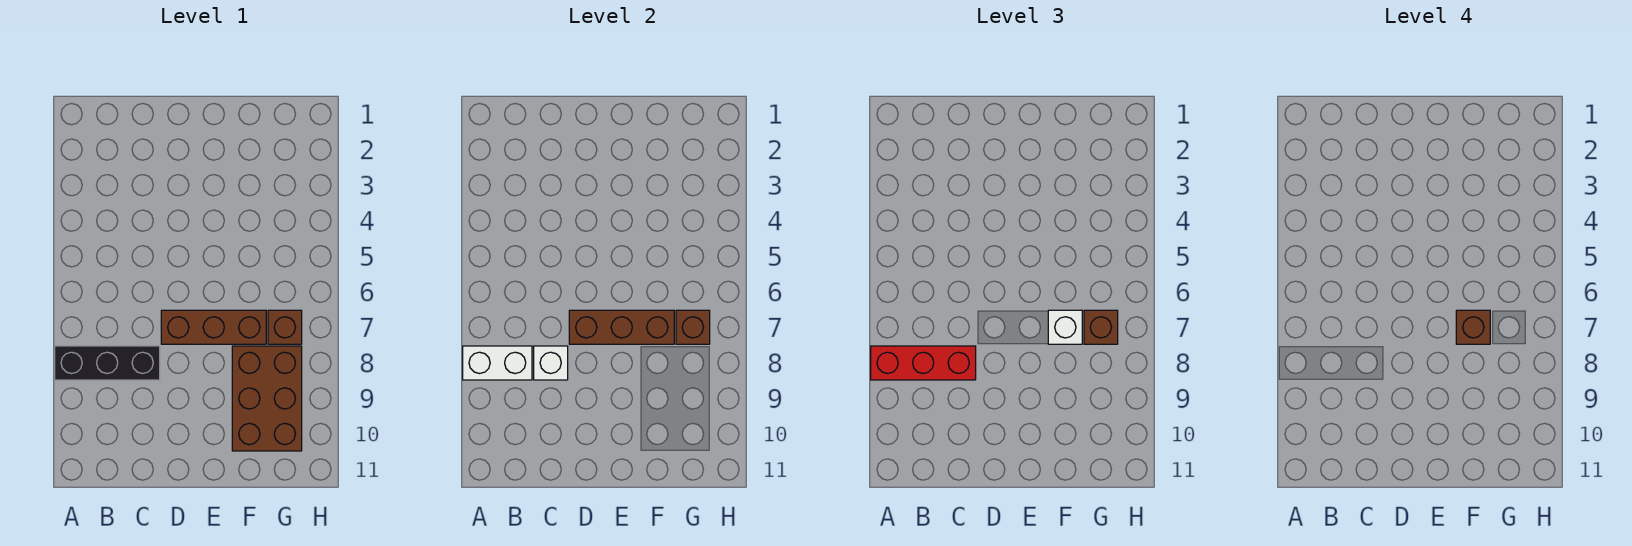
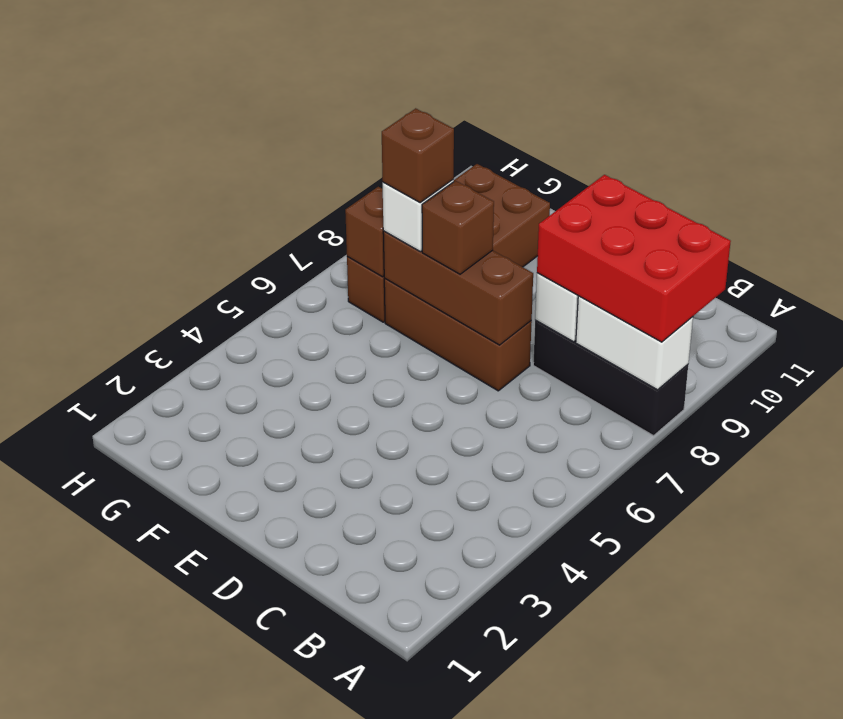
red 1x3 brick [871,346,976,380] -> red 2x3 brick [537,175,731,342]
brown 1x1 brick [1084,310,1118,344] -> brown 1x1 brick moved to [422,181,494,274]

